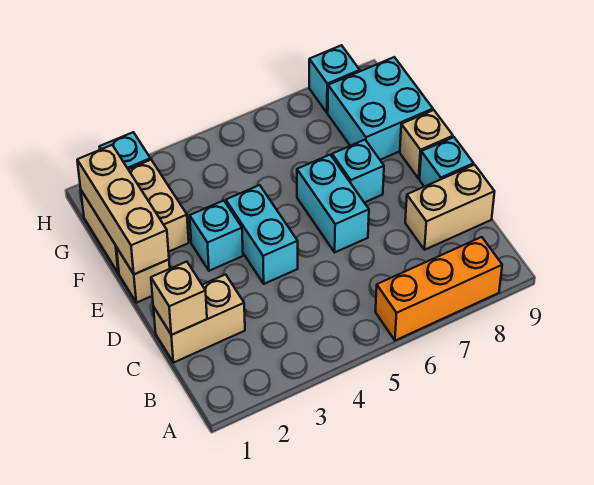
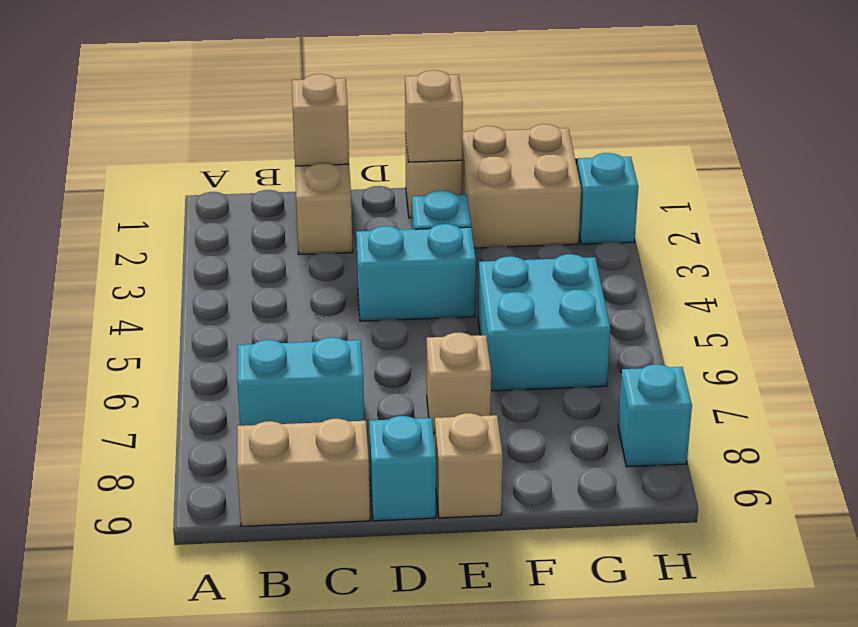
orange 1x3 brick [375,237,502,340] -> none
tan 1x2 brick [405,165,495,250] -> tan 1x2 brick turned to [237,419,370,526]
cyan 1x2 brick [297,155,369,252] -> cyan 1x2 brick moved to [237,337,364,426]
tan 1x3 brick [77,145,169,274] -> tan 1x1 brick [405,70,463,162]
cyan 1x1 brick [332,140,384,203] -> tan 1x1 brick [427,333,491,433]
cyan 2x2 brick [328,57,433,160] -> cyan 2x2 brick moved to [478,254,610,391]

